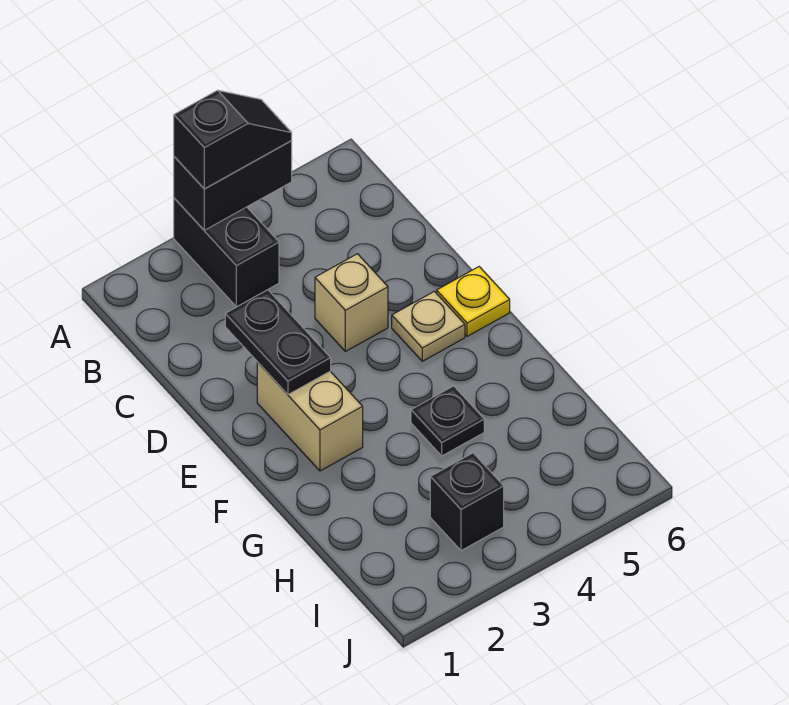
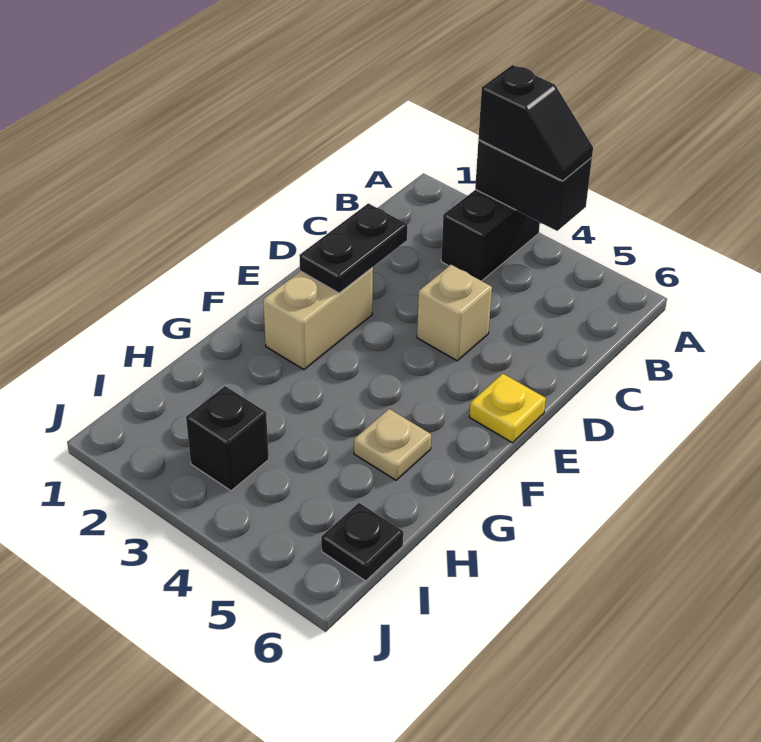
tan 1x1 plate [392,291,465,361] -> tan 1x1 plate moved to [354,409,431,480]
black 1x1 plate [411,386,484,456] -> black 1x1 plate moved to [321,503,403,581]

